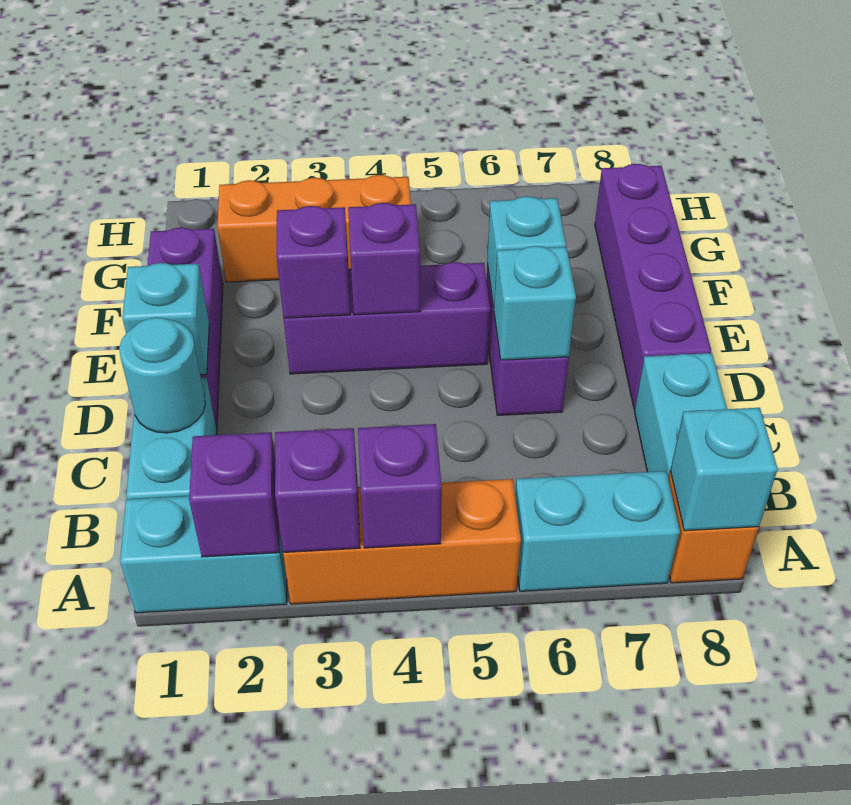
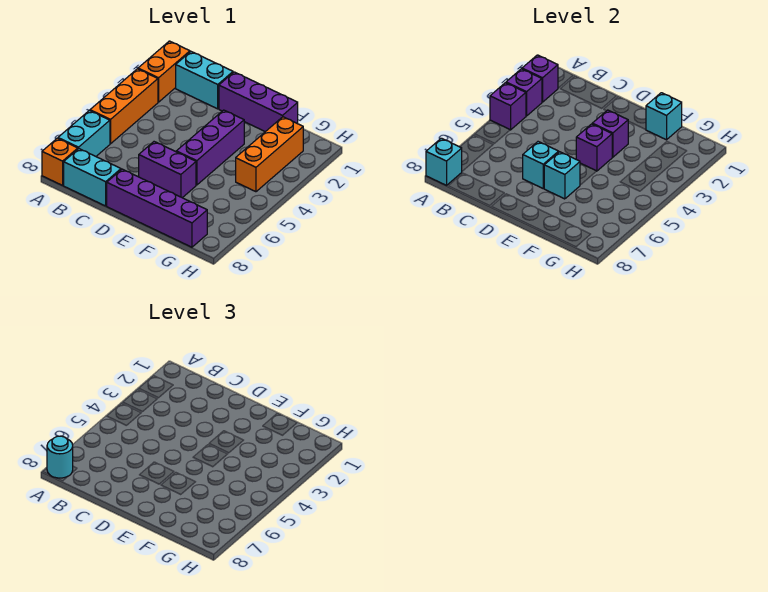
cyan 1x2 brick [120,496,287,613] -> orange 1x2 brick [138,41,190,102]
cyan 1x1 round brick [119,317,205,433] -> cyan 1x1 round brick moved to [47,436,73,478]
cyan 1x1 brick [122,263,209,375] -> cyan 1x1 brick moved to [646,93,682,140]

